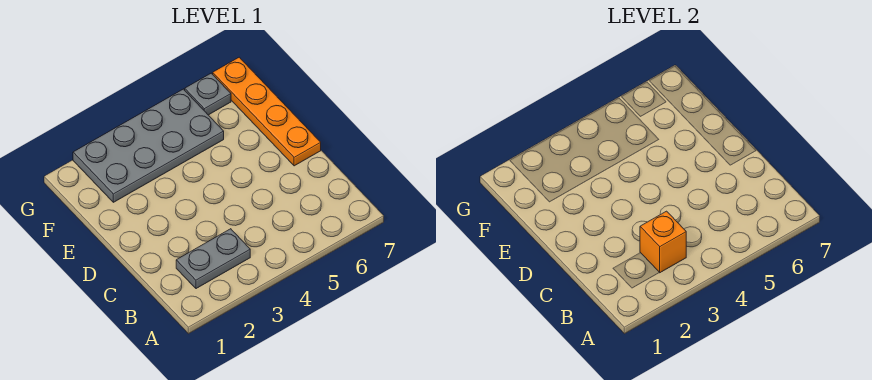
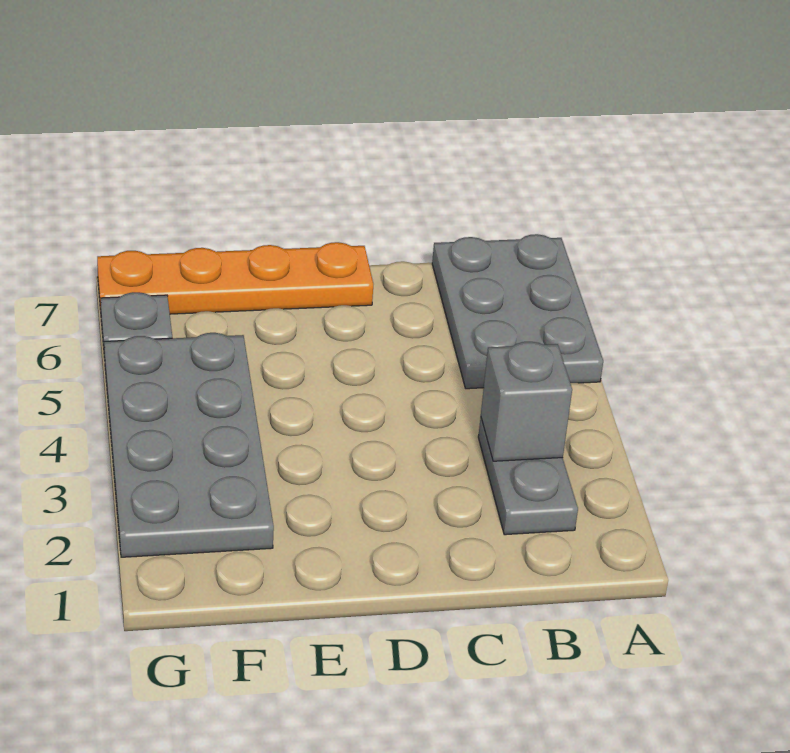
none -> grey 2x3 plate [432,234,603,389]
orange 1x1 brick [640,211,686,273] -> grey 1x1 brick [481,342,572,461]

